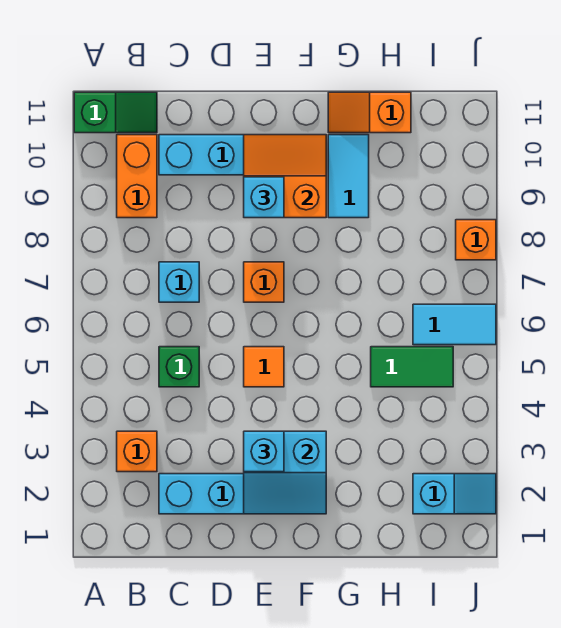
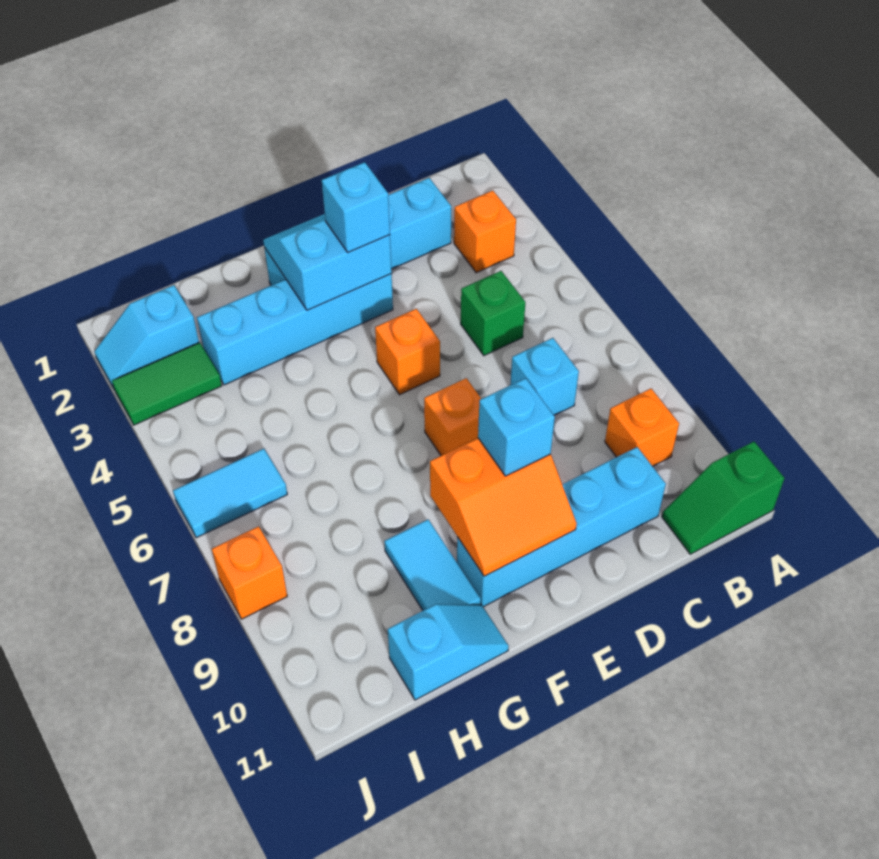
orange 1x2 brick [117,135,157,218] -> orange 1x1 brick [605,389,679,466]
none -> cyan 1x4 brick [197,274,393,385]
orange 1x1 tile [244,347,284,387] -> orange 1x1 brick [375,309,440,395]
orange 1x2 slope [328,92,411,133] -> cyan 1x2 slope [388,604,509,700]
green 1x2 tile [371,347,453,387] -> green 1x2 tile moved to [112,343,222,425]

